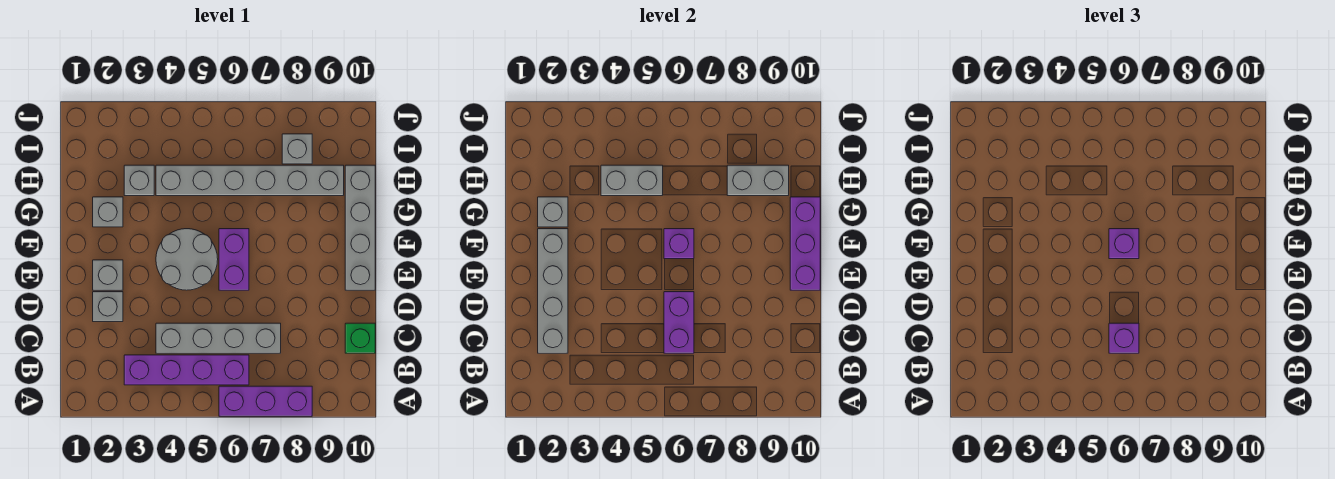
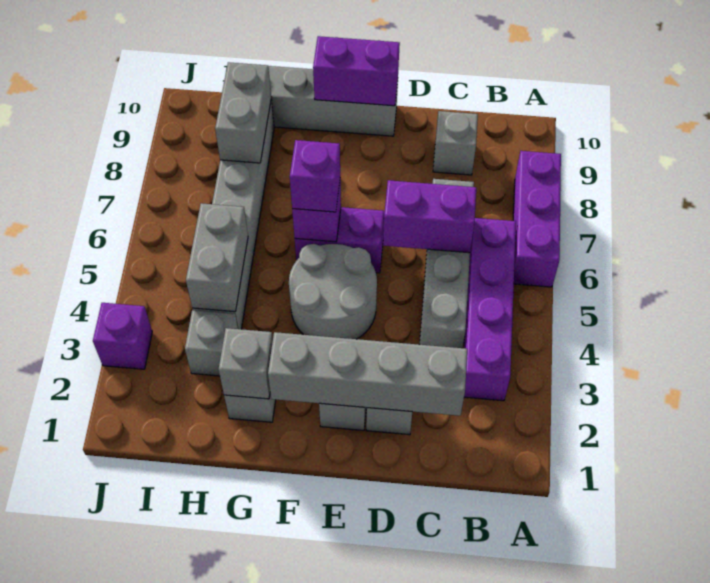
purple 1x1 brick [1109,323,1139,353] -> purple 1x1 brick moved to [93,303,152,369]
green 1x1 brick [345,323,375,353] -> none
purple 1x3 brick [790,197,820,290] -> purple 1x2 brick [313,36,400,106]
grey 1x1 brick [282,134,312,164] -> grey 1x1 brick moved to [433,111,478,175]

